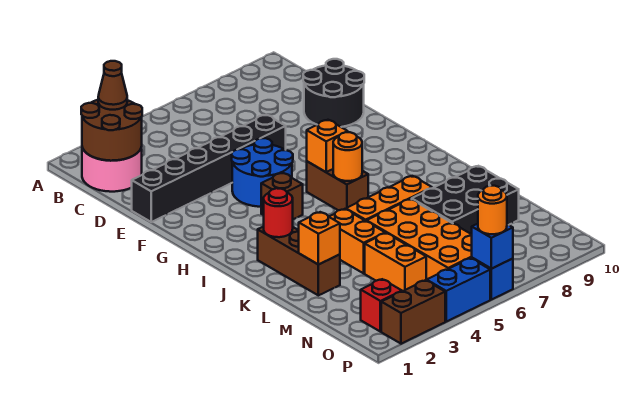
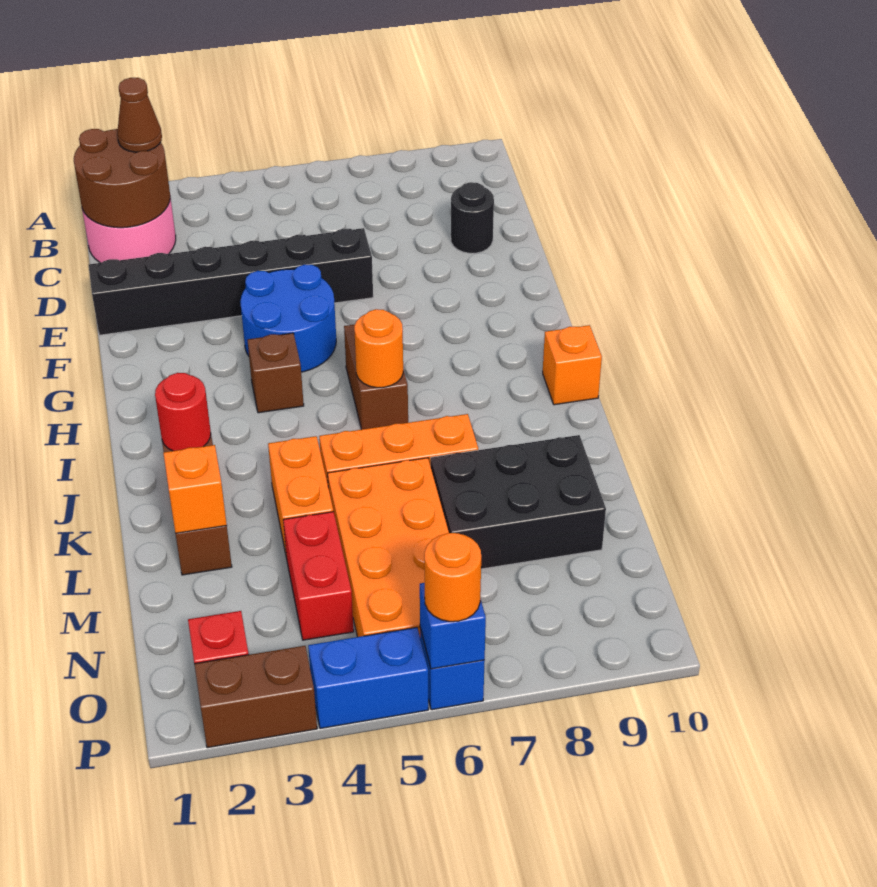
black 2x2 round brick [303,59,364,127] -> black 1x1 round brick [451,182,494,253]
orange 1x1 brick [307,120,348,172] -> orange 1x1 brick moved to [543,325,602,405]
orange 1x2 brick [365,233,426,291] -> red 1x2 brick [283,512,354,640]

